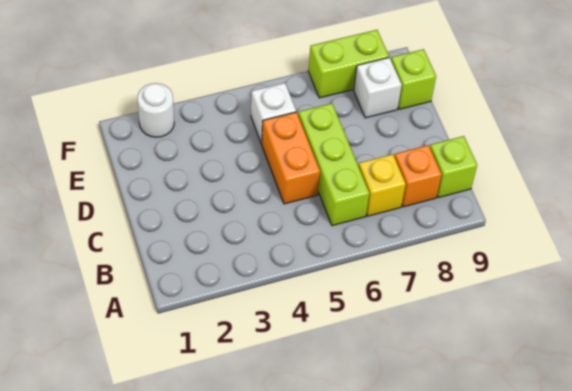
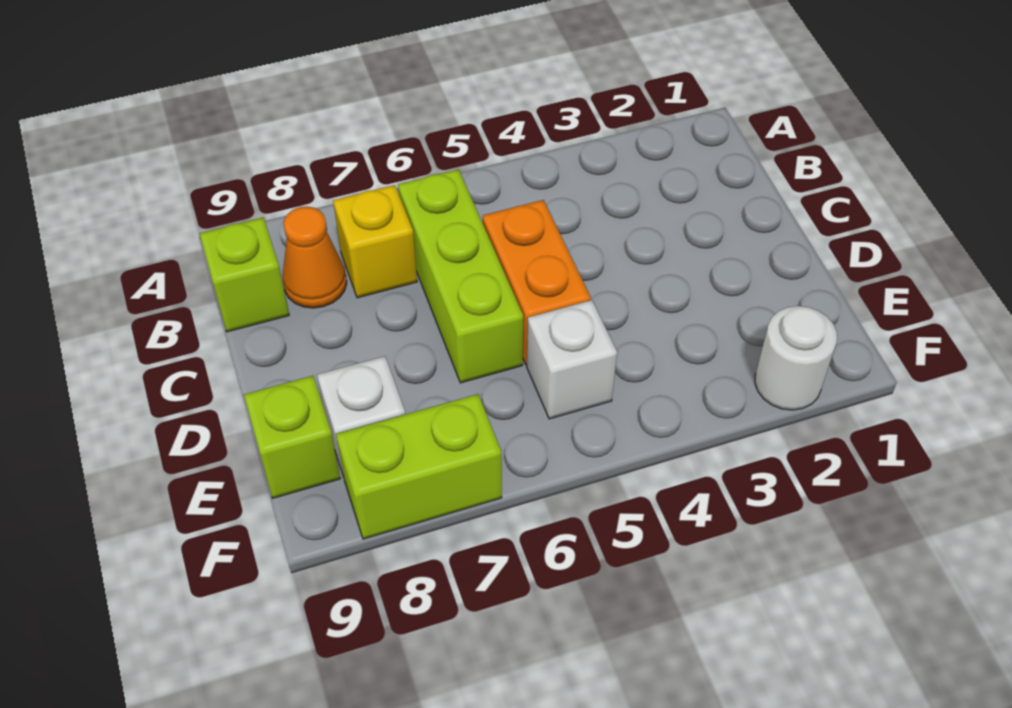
orange 1x1 brick [394,145,442,207] -> orange 1x1 cone [283,207,347,308]

